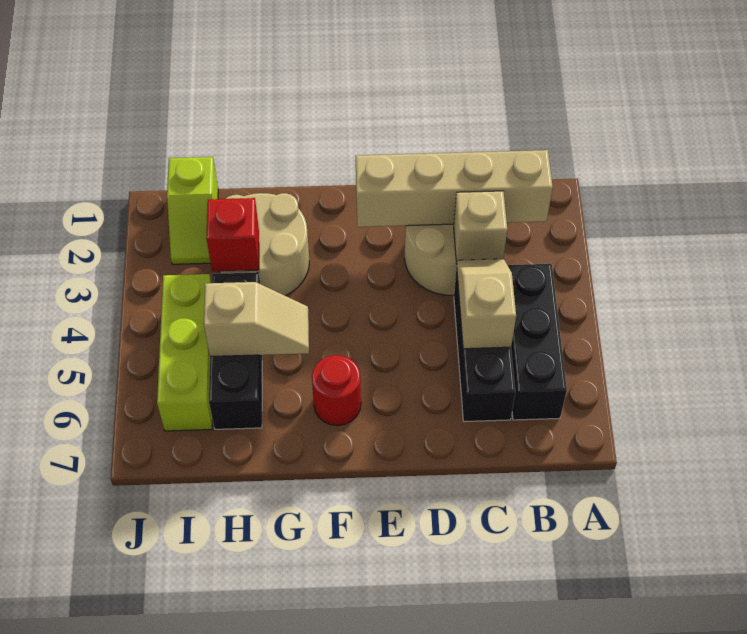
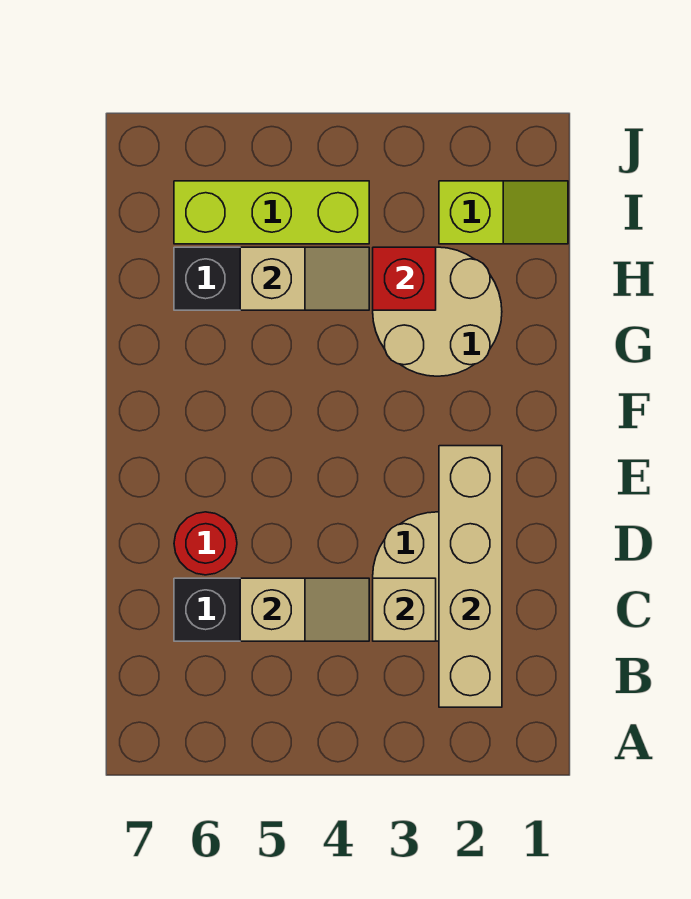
black 1x3 brick [508,264,567,420] -> none
red 1x1 round brick [312,355,361,425] -> red 1x1 round brick moved to [174,512,237,575]
tan 1x2 slope [204,282,309,357] -> tan 1x2 slope turned to [240,247,369,310]
lime 1x2 slope [167,157,218,264] -> lime 1x2 slope turned to [439,181,568,244]

